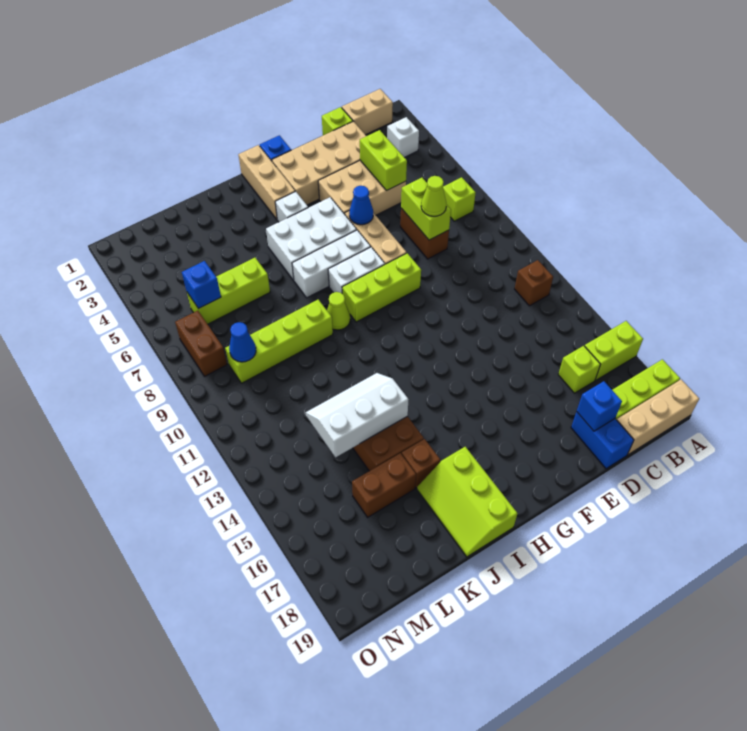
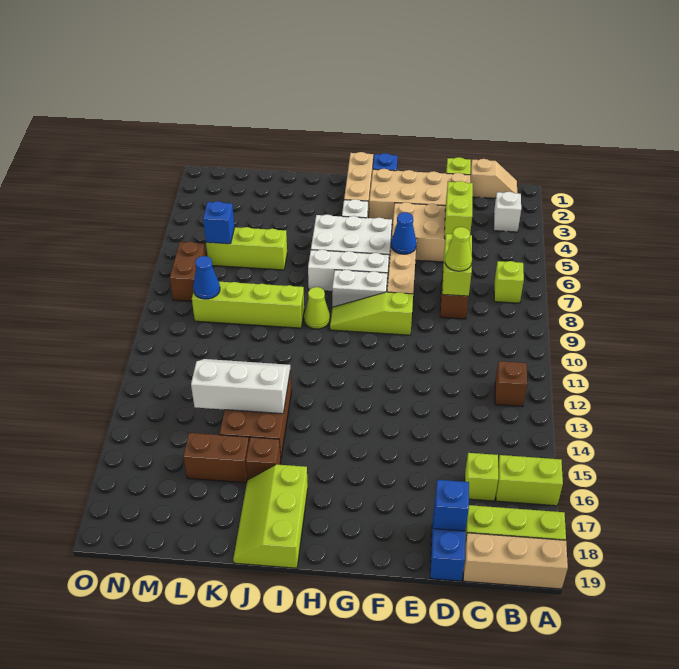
tan 1x2 brick [342,89,393,135] -> tan 1x2 slope [470,159,517,198]
lime 1x3 brick [342,253,421,322] -> lime 1x3 slope [330,292,413,335]

